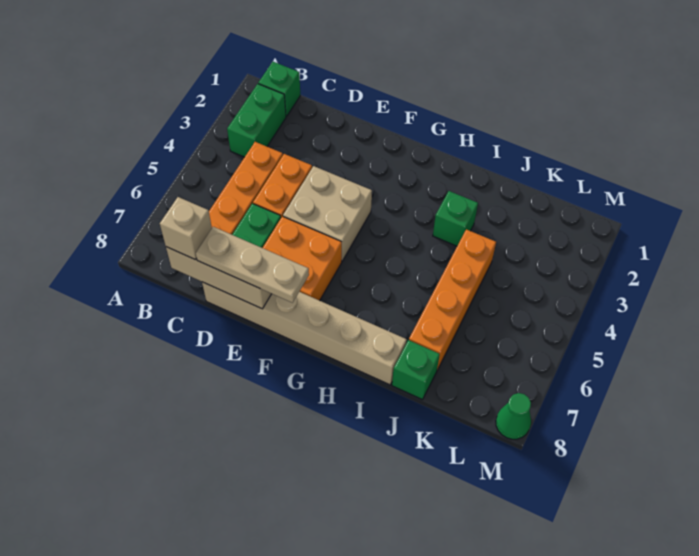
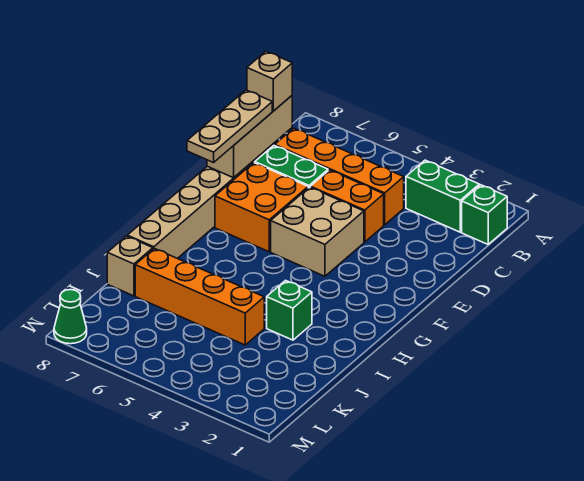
green 1x1 brick [392,340,440,400] -> tan 1x1 brick [107,236,153,296]

